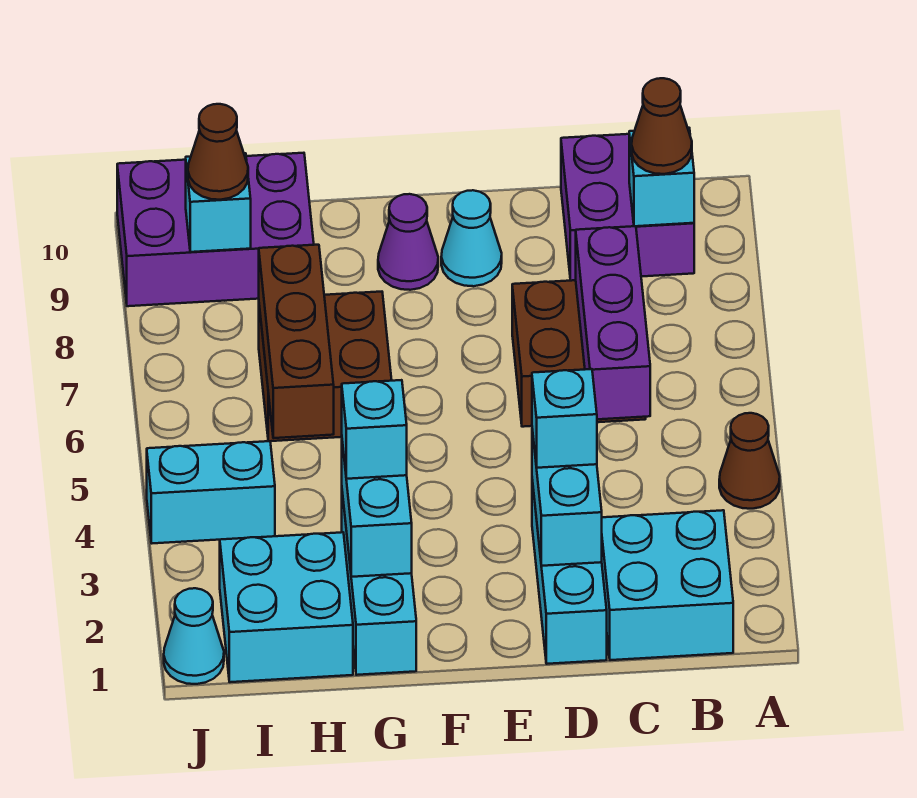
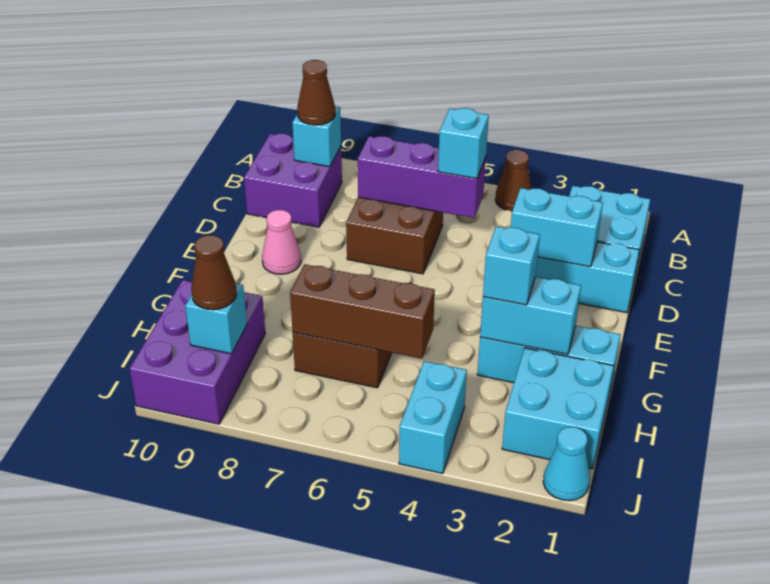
cyan 1x1 brick [532,369,597,468] -> cyan 1x1 brick moved to [438,108,489,179]
cyan 1x1 cone [441,190,502,286] -> pink 1x1 cone [262,210,301,274]
purple 1x1 cone [378,194,438,290] -> none

